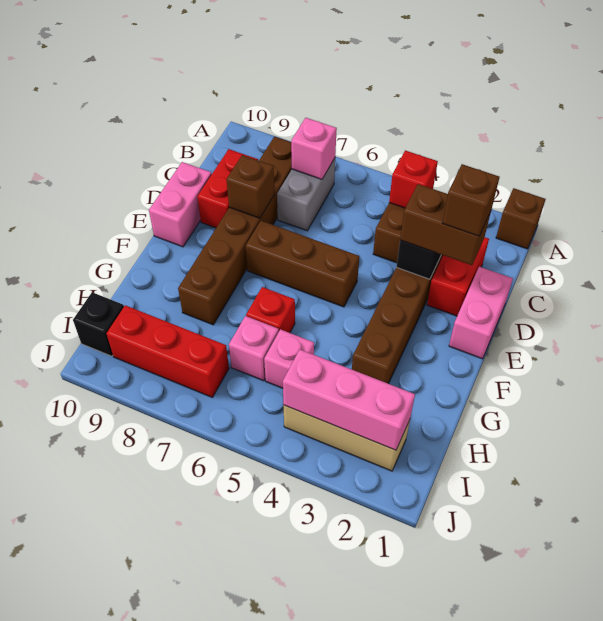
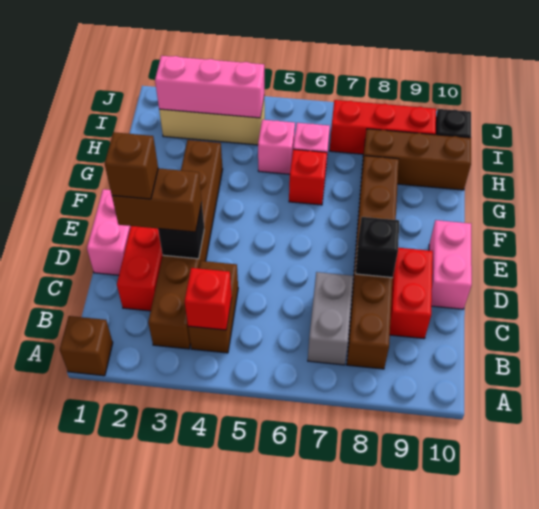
pink 1x1 brick [291,118,337,179] -> none
brown 1x1 brick [226,155,275,218] -> black 1x1 brick [355,217,399,278]
brown 1x3 brick [246,221,359,307] -> brown 1x3 brick moved to [361,129,471,190]

